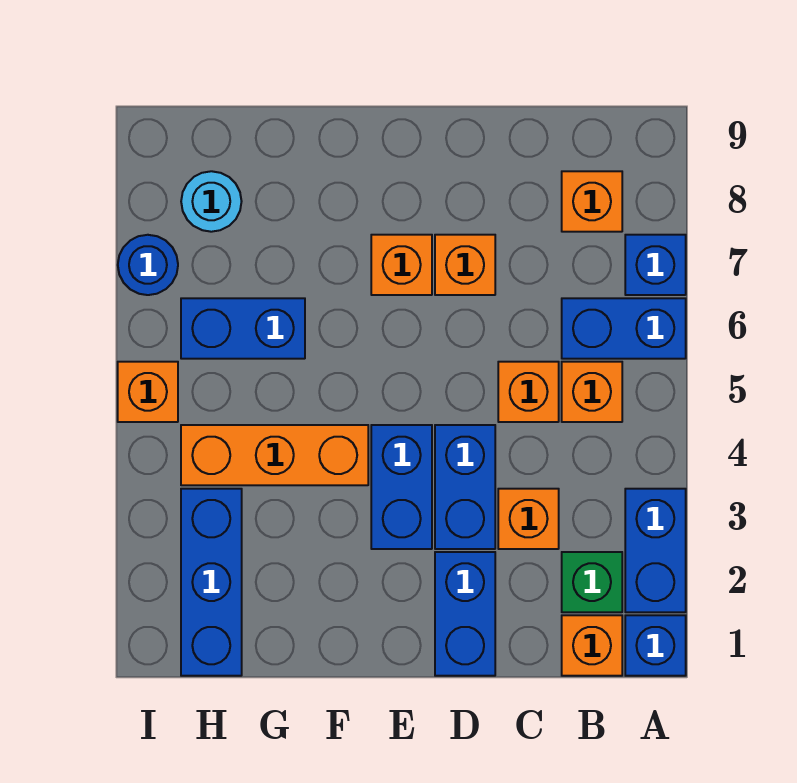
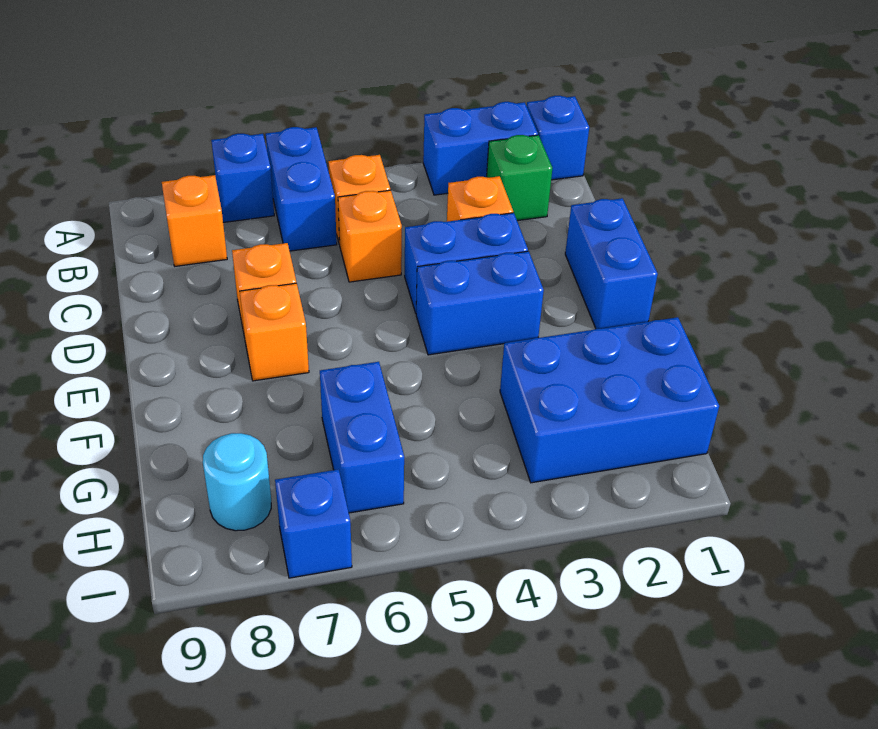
orange 1x1 brick [562,615,622,676] -> none
blue 1x2 brick [435,552,495,676] -> blue 1x2 brick turned to [565,198,658,329]
orange 1x3 brick [181,425,368,485] -> none
blue 1x3 brick [181,489,242,676] -> blue 2x3 brick [500,317,719,483]
orange 1x1 brick [118,362,178,422] -> none
blue 1x1 round brick [118,235,178,295] -> blue 1x1 brick [275,469,352,578]

